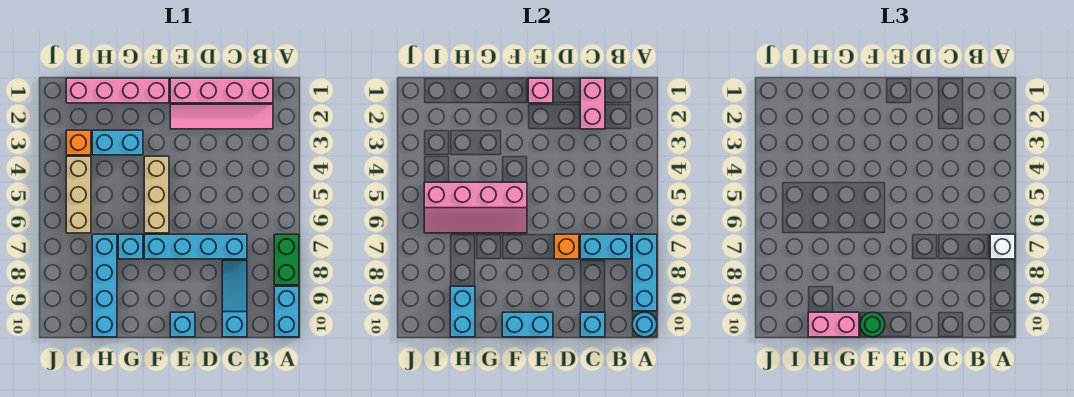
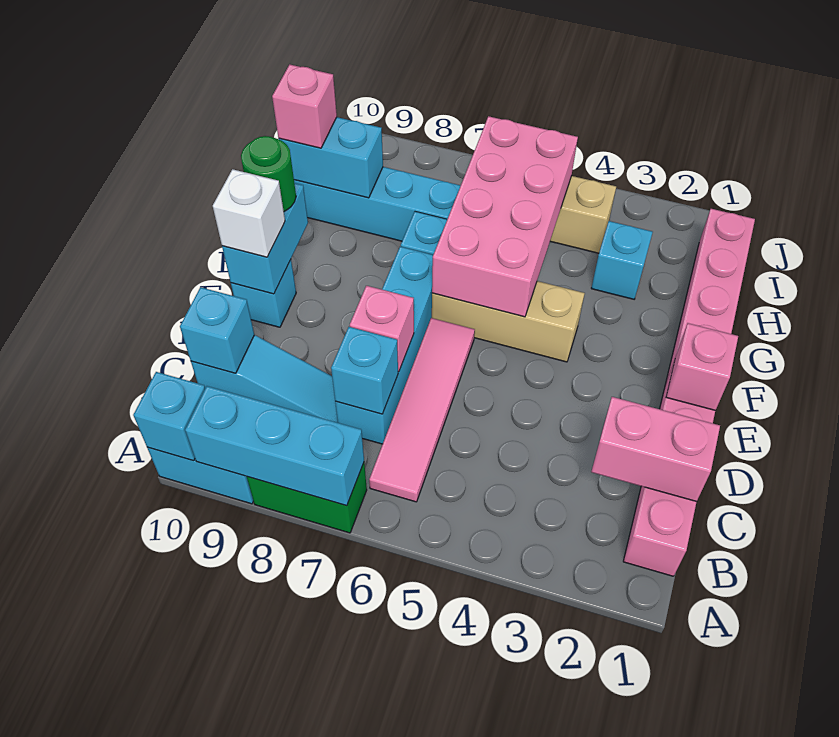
white 1x1 brick [990,234,1015,259] -> white 1x1 brick moved to [213,169,285,257]
cyan 1x1 round brick [632,312,657,337] -> cyan 1x1 brick [133,372,205,461]
pink 1x4 tile [170,104,273,129] -> pink 1x4 tile moved to [369,318,475,502]
cyan 1x2 brick [580,234,631,259] -> cyan 1x1 brick [331,327,398,414]
orange 1x1 brick [554,234,579,259] -> pink 1x1 brick [350,286,414,372]
pink 2x4 slope [424,182,527,233] -> pink 2x4 brick [432,116,578,317]
cyan 1x2 brick [92,130,143,155] -> cyan 1x1 brick [591,221,653,299]
pink 1x2 brick [808,312,859,337] -> pink 1x1 brick [272,64,337,148]
orange 1x1 brick [66,130,91,155] -> none

